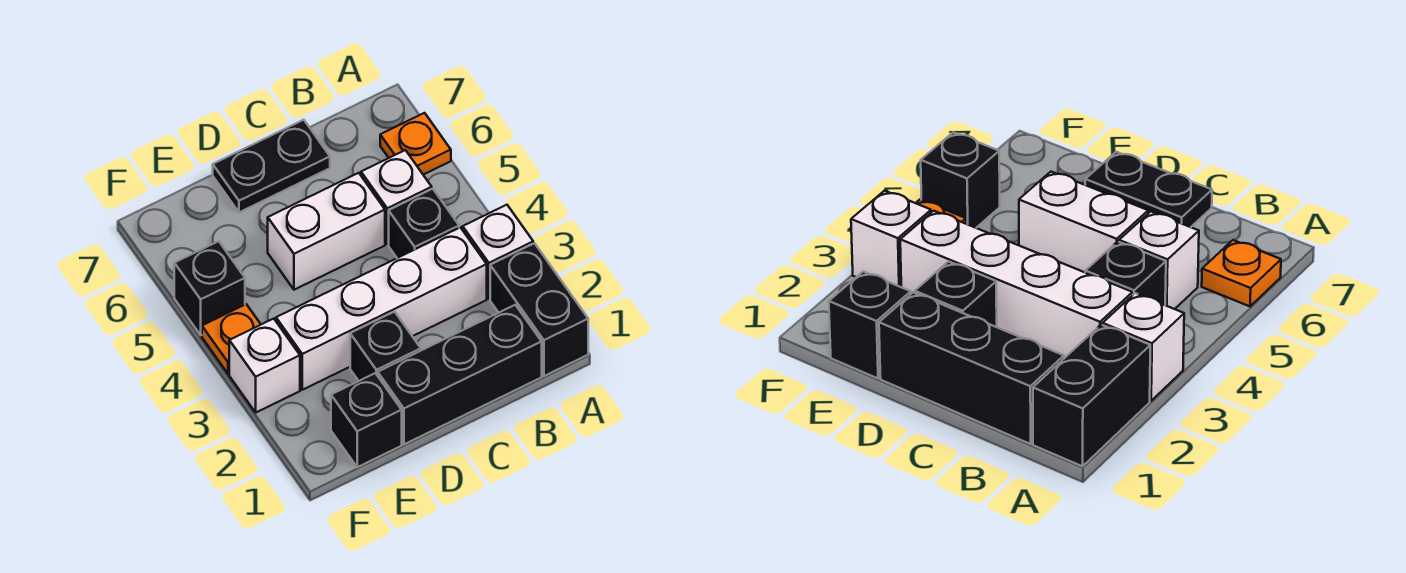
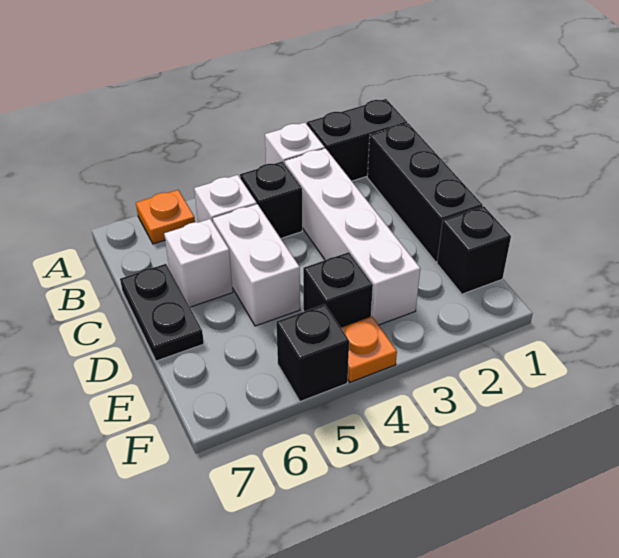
black 1x1 brick [350,312,421,381] -> black 1x1 brick moved to [303,252,373,328]
white 1x1 brick [229,319,300,412] -> white 1x1 brick moved to [164,219,233,307]

